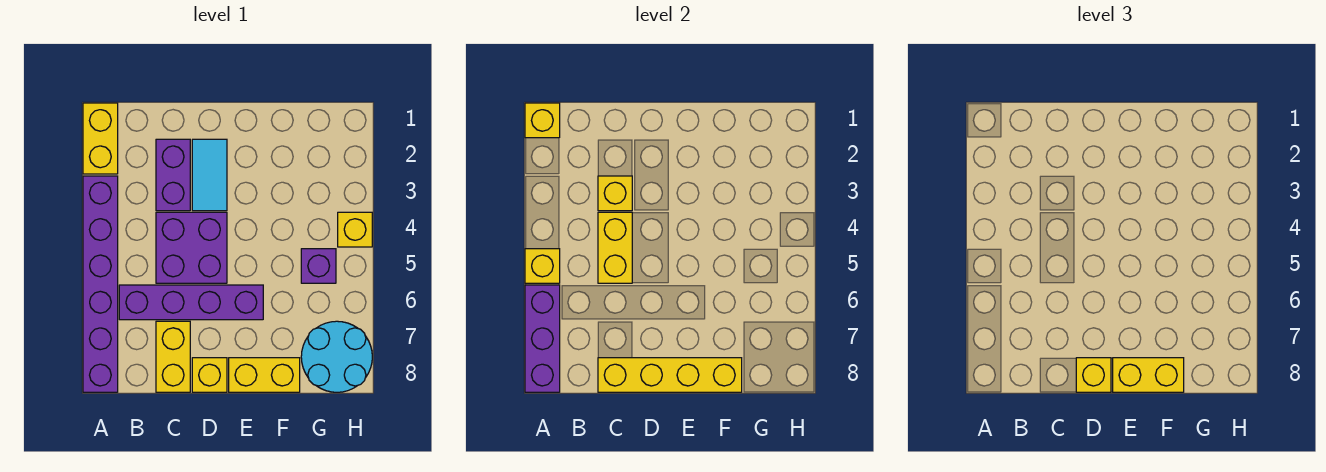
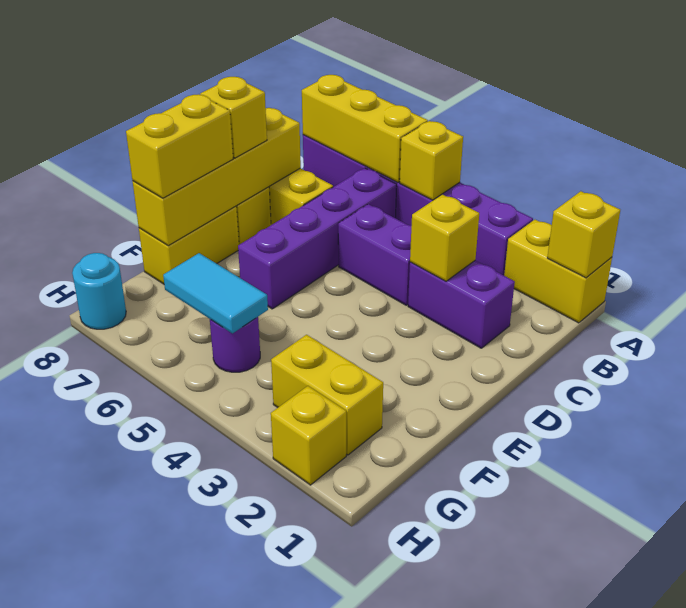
purple 1x3 brick [525,285,560,392] -> yellow 1x3 brick [302,75,428,182]
purple 2x2 brick [156,212,227,283] -> purple 1x2 brick [338,204,411,305]
yellow 1x2 brick [598,212,632,283] -> yellow 1x2 brick moved to [271,335,383,455]
cyan 1x2 tile [192,139,227,211] -> cyan 1x2 tile moved to [163,253,268,333]
purple 1x1 brick [301,249,336,283] -> purple 1x1 round brick [210,317,260,372]
cyan 2x2 round brick [301,321,372,392] -> cyan 1x1 round brick [72,253,126,329]
yellow 1x1 brick [338,212,372,247] -> yellow 1x1 brick moved to [271,386,346,485]

